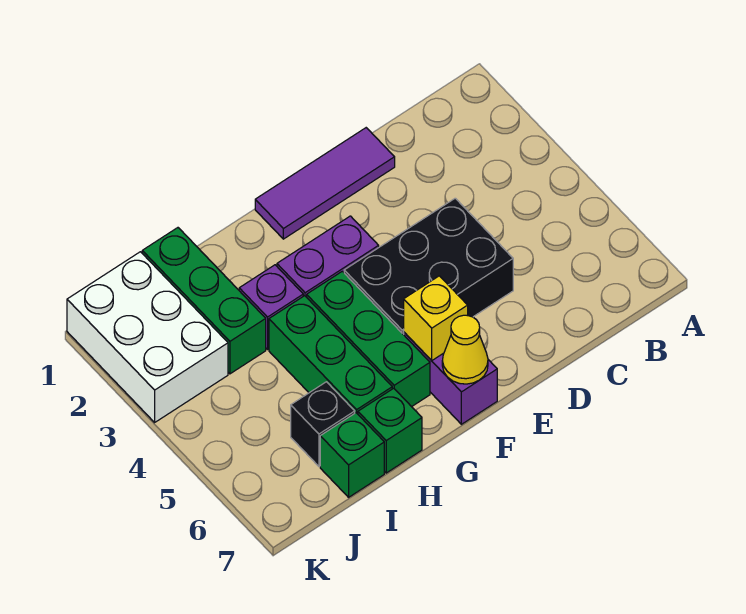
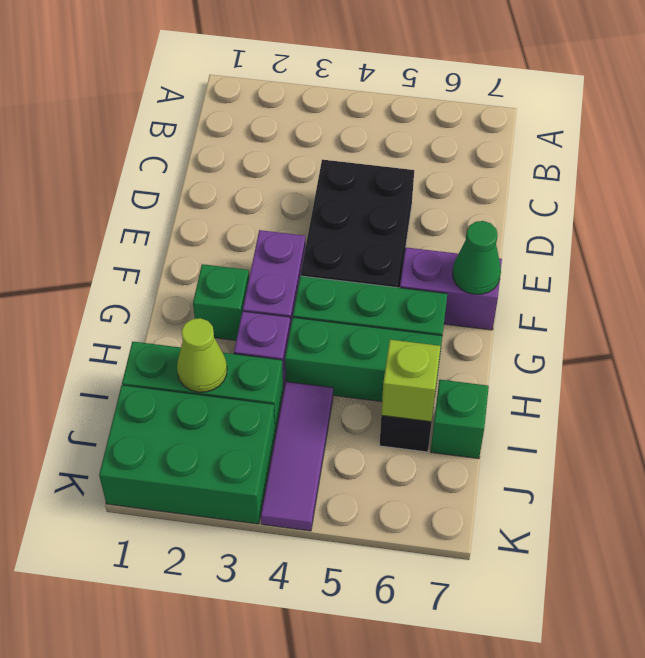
purple 1x3 tile [255,128,395,239] -> purple 1x3 tile moved to [261,382,333,531]
yellow 1x1 brick [404,276,468,361] -> none
yellow 1x1 cone [442,315,488,384] -> green 1x1 cone [453,221,501,294]
green 1x1 brick [358,388,422,473] -> green 1x1 brick moved to [193,264,249,340]
none -> lime 1x1 cone [177,318,227,392]
none -> lime 1x1 brick [381,340,441,422]
white 2x3 brick [67,252,228,422] -> green 2x3 brick [99,385,275,524]

